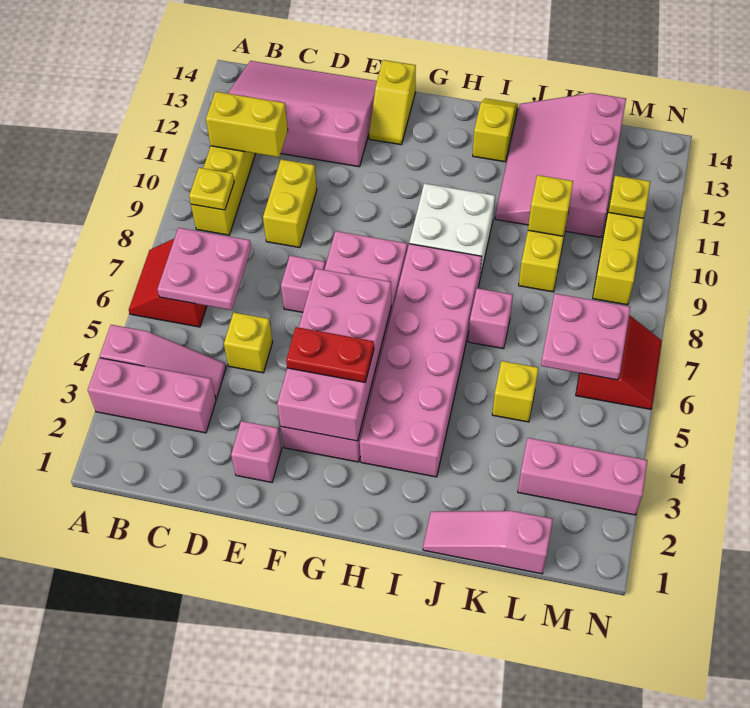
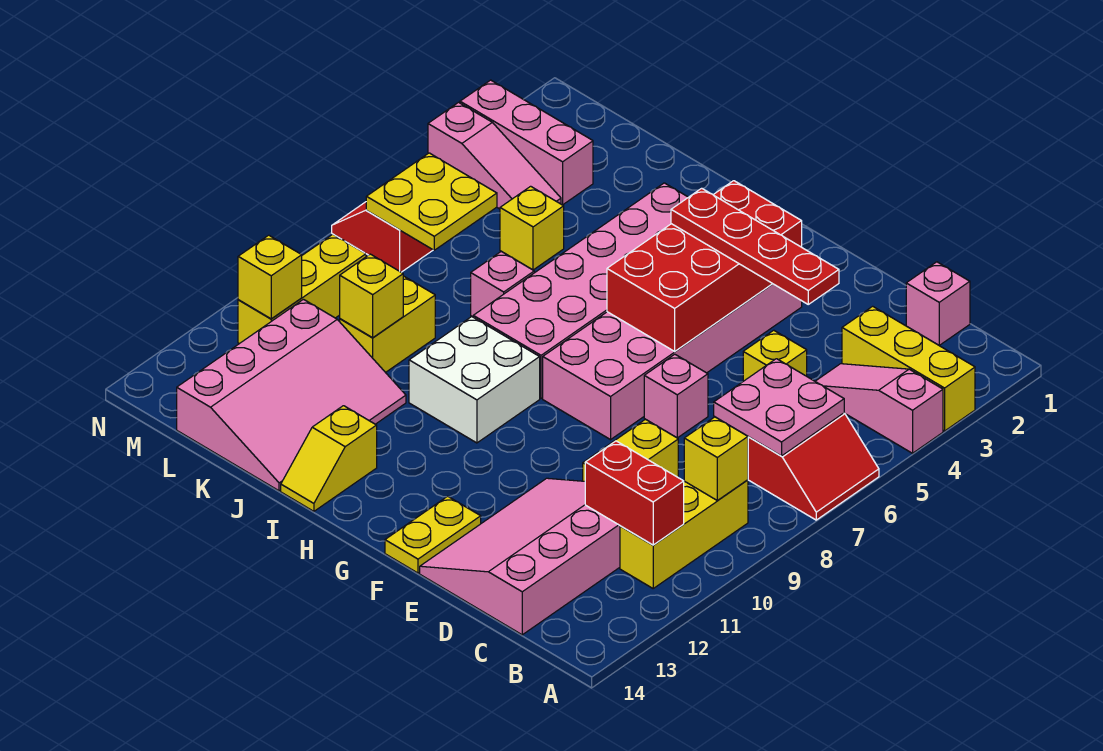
pink 1x3 brick [88,358,216,433] -> yellow 1x3 brick [842,306,975,431]
yellow 1x1 plate [189,168,234,210] -> yellow 1x1 brick [684,417,748,500]
yellow 1x2 brick [206,92,288,157] -> red 1x2 brick [585,441,684,545]
pink 3x4 slope [229,61,377,167] -> pink 3x4 slope turned to [420,478,620,635]
pink 1x1 brick [231,421,282,482] -> pink 1x1 brick moved to [906,262,970,345]
pink 2x4 brick [277,269,391,441] -> red 2x4 brick [607,181,802,351]
red 1x2 plate [286,327,374,383] -> red 1x4 plate [671,188,839,304]
yellow 1x2 slope [369,60,416,145] -> yellow 1x2 plate [385,496,481,573]
pink 1x3 slope [423,511,553,574] -> pink 1x3 slope moved to [428,102,561,209]
pink 2x2 plate [541,294,630,380] -> yellow 2x2 plate [366,153,497,250]
yellow 1x1 plate [608,176,650,218] -> yellow 1x1 brick [238,235,302,319]

